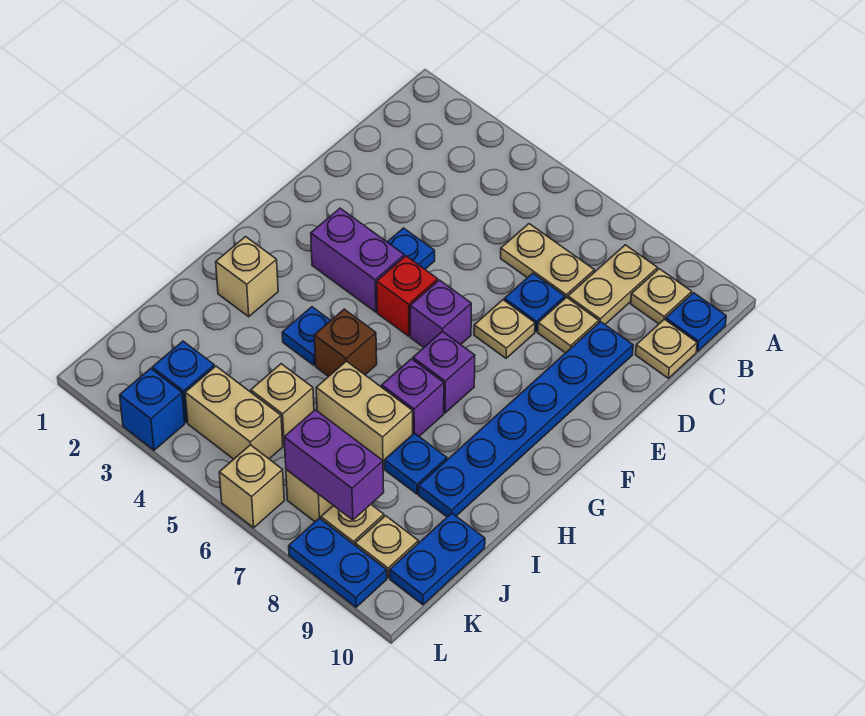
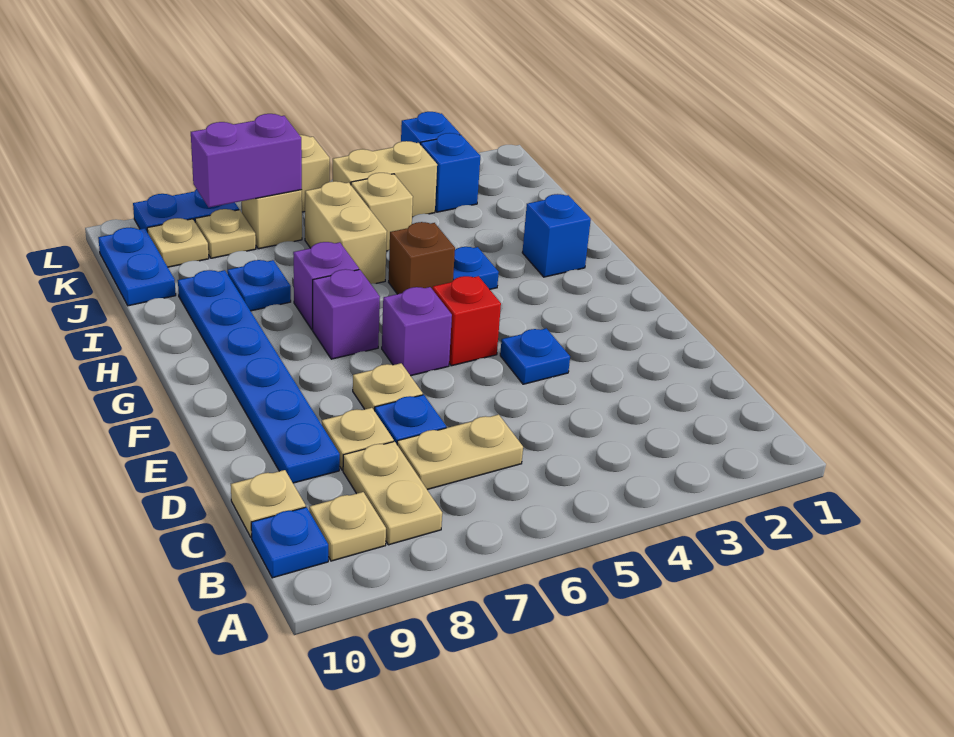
purple 1x2 brick [311,208,404,312] -> none
tan 1x1 brick [216,237,278,317] -> blue 1x1 brick [522,194,591,277]
tan 1x2 brick [316,361,413,468] -> tan 1x2 brick turned to [305,181,387,284]

